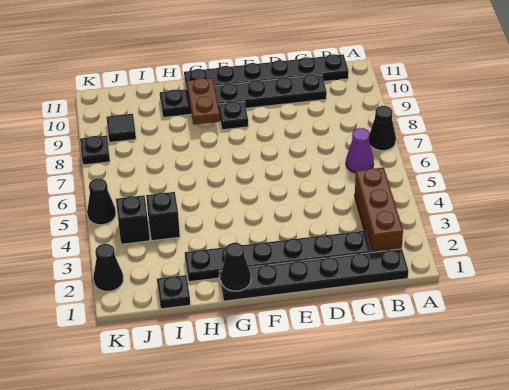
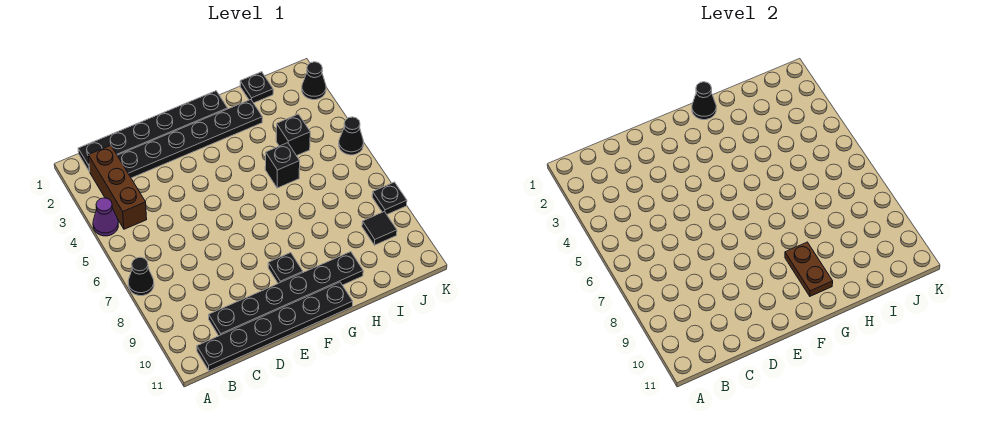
purple 1x1 cone [346,128,374,173] -> purple 1x1 cone moved to [93,198,118,236]
black 1x1 brick [116,195,150,244] -> black 1x1 brick moved to [265,143,300,188]

